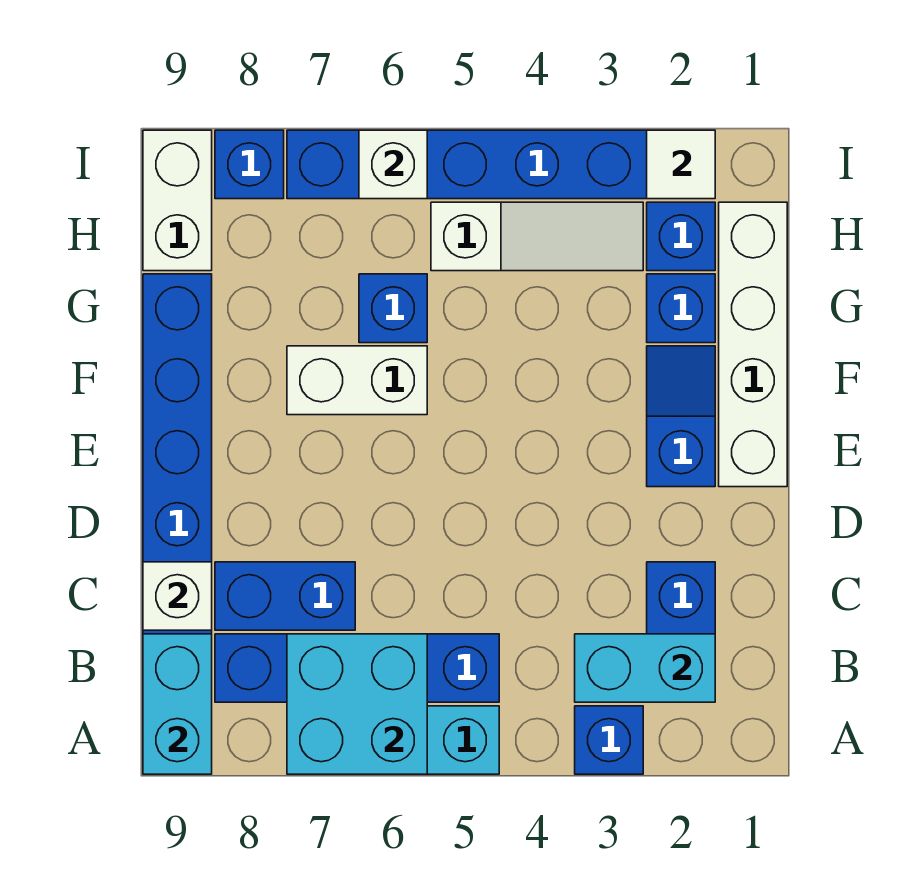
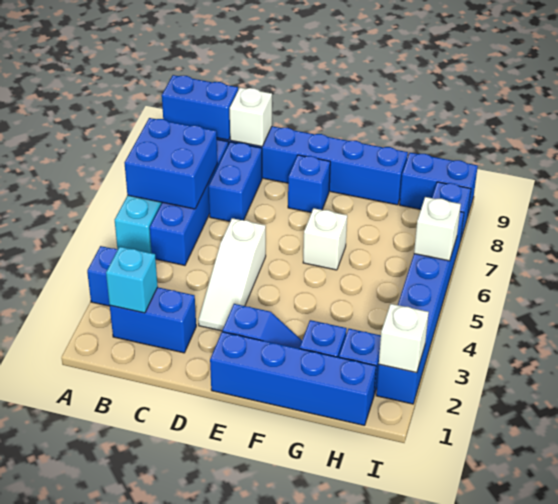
cyan 2x2 brick [287,634,427,774] -> blue 2x2 brick [125,118,217,209]
cyan 1x2 brick [143,634,212,774] -> blue 1x2 brick [162,75,238,140]
cyan 1x2 brick [575,634,715,702] -> cyan 1x1 brick [106,247,158,313]
white 1x4 brick [719,202,787,487] -> blue 1x4 brick [210,332,376,426]
white 1x2 brick [287,346,427,415] -> white 1x1 brick [303,208,347,270]
blue 1x1 brick [359,274,427,343] -> blue 1x1 brick moved to [288,155,330,213]
white 1x3 slope [431,202,643,271] -> white 1x3 slope moved to [198,218,266,331]
white 1x2 brick [143,130,212,271] -> blue 1x2 brick [400,153,478,218]
white 1x1 tile [647,130,715,199] -> white 1x1 brick [379,304,429,373]

